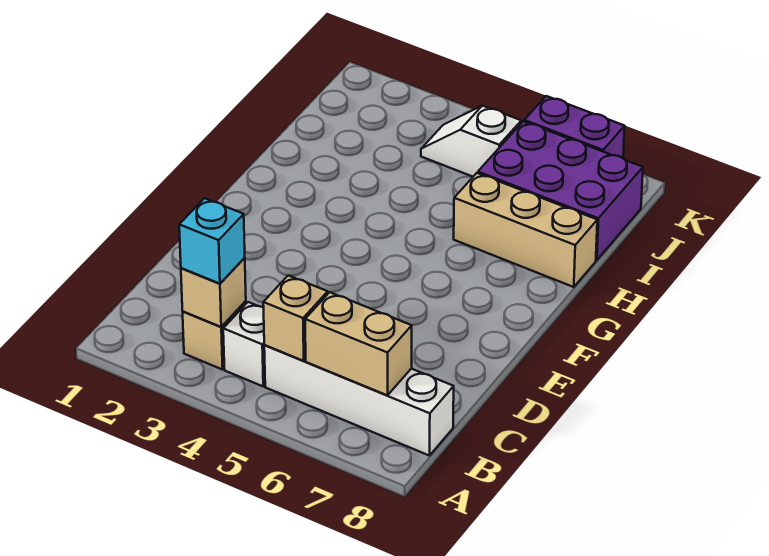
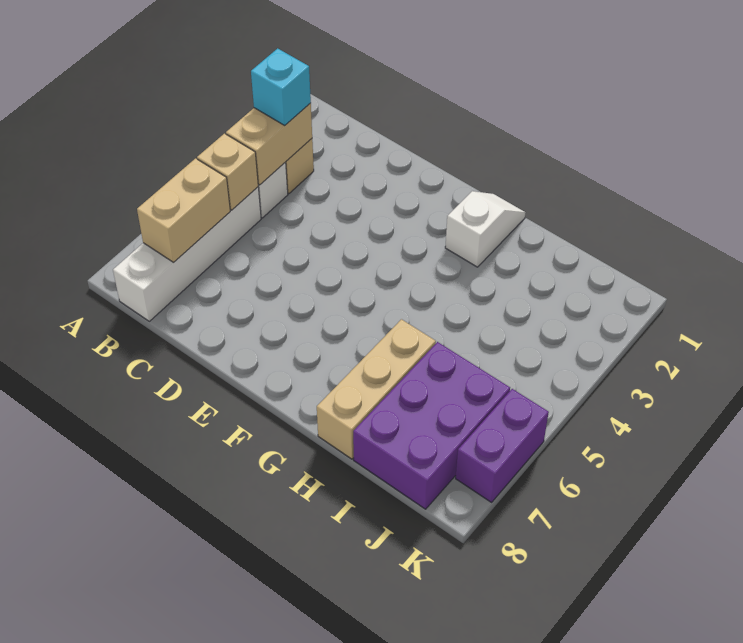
tan 1x1 brick [181,258,246,327] -> tan 1x2 brick [226,103,312,185]
white 1x2 slope [421,106,521,177] -> white 1x2 slope moved to [445,191,526,267]

